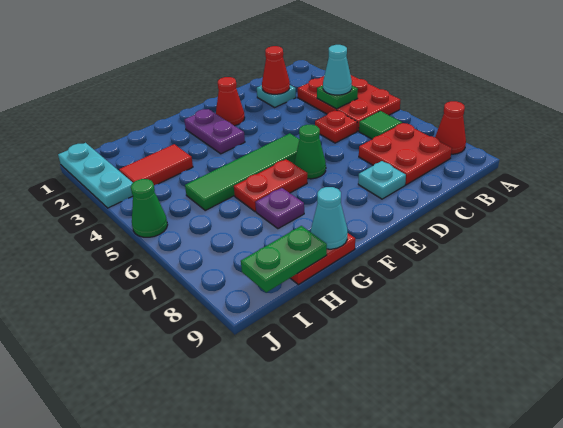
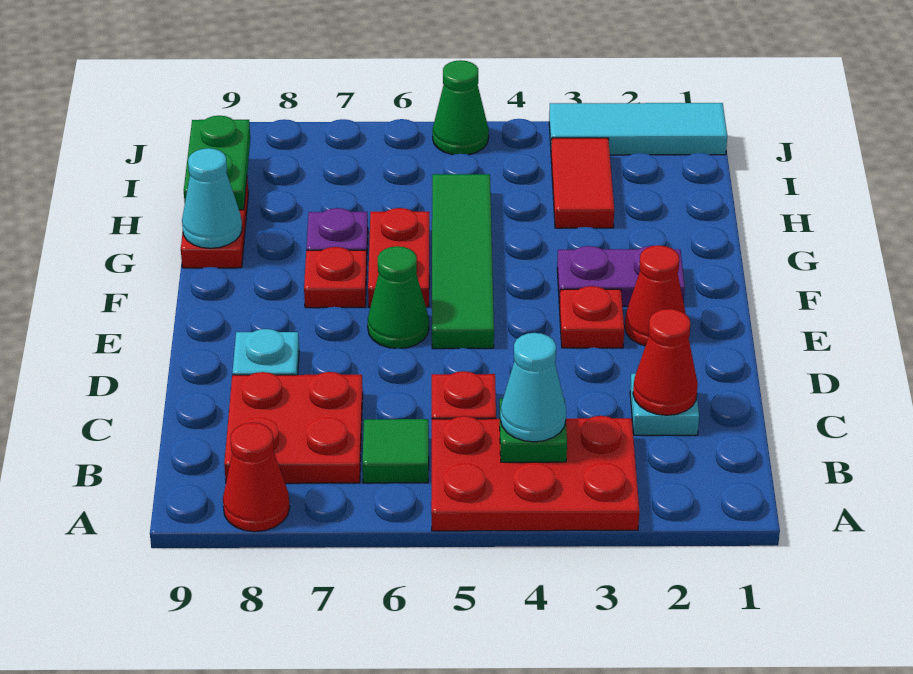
none -> red 1x1 plate [559,286,624,348]
none -> red 1x1 plate [304,247,367,308]
cyan 1x3 plate [58,143,133,208] -> cyan 1x3 tile [549,103,727,155]

